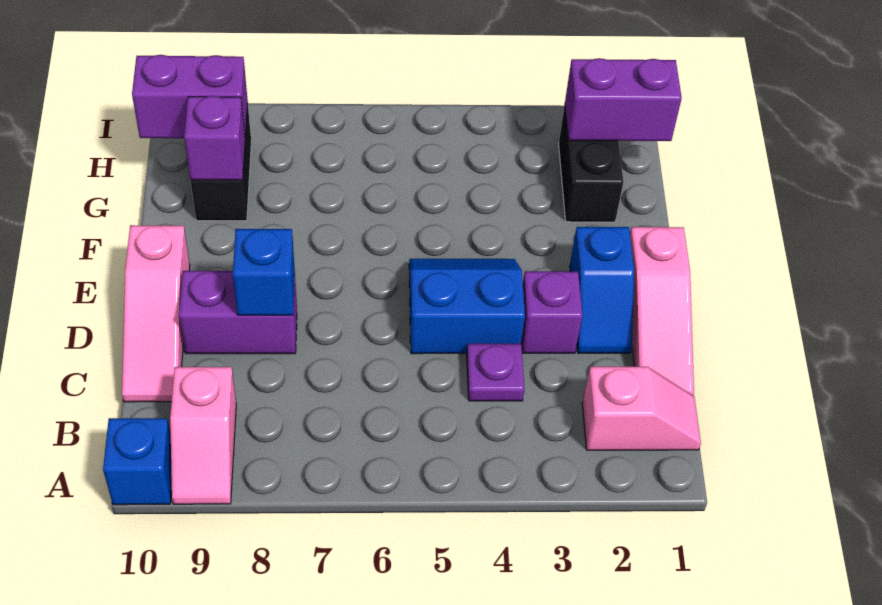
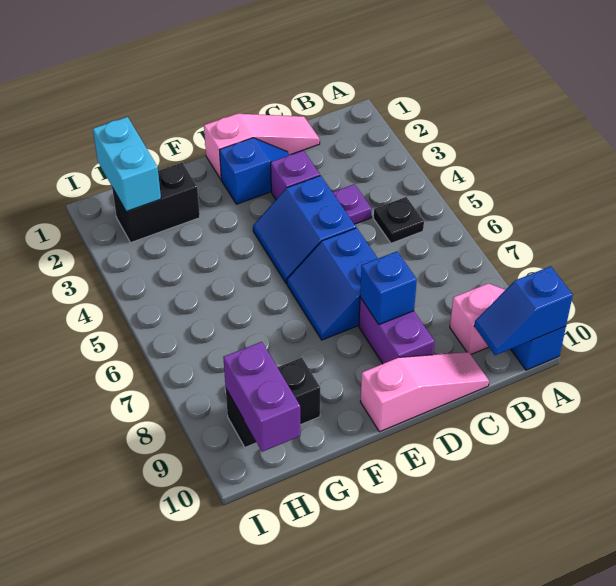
none -> blue 1x2 slope [474,266,573,355]
pink 1x2 slope [582,367,701,450] -> none
none -> black 1x1 plate [374,197,424,243]
none -> blue 2x2 slope [287,228,378,340]
purple 1x1 brick [184,96,245,180] -> none
purple 1x2 brick [565,58,682,141] -> cyan 1x2 brick [93,117,161,212]

